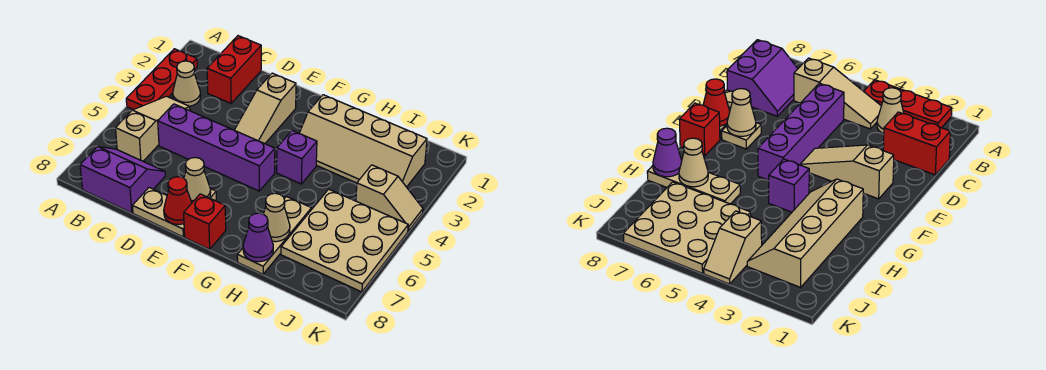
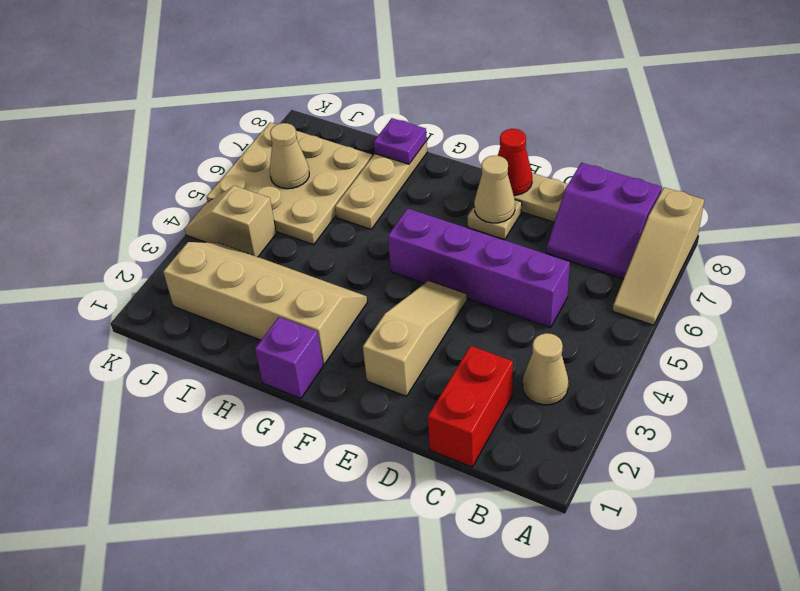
red 1x3 plate [126,49,197,110] -> none
tan 1x3 slope [116,96,190,161] -> tan 1x3 slope moved to [613,187,704,325]
red 1x1 brick [184,194,226,249] -> none
purple 1x1 brick [277,131,317,184] -> purple 1x1 brick moved to [255,317,323,399]
tan 1x1 cone [264,193,290,242] -> tan 1x1 cone moved to [270,123,309,189]
purple 1x1 cone [243,213,273,262] -> purple 1x1 plate [374,118,427,164]

